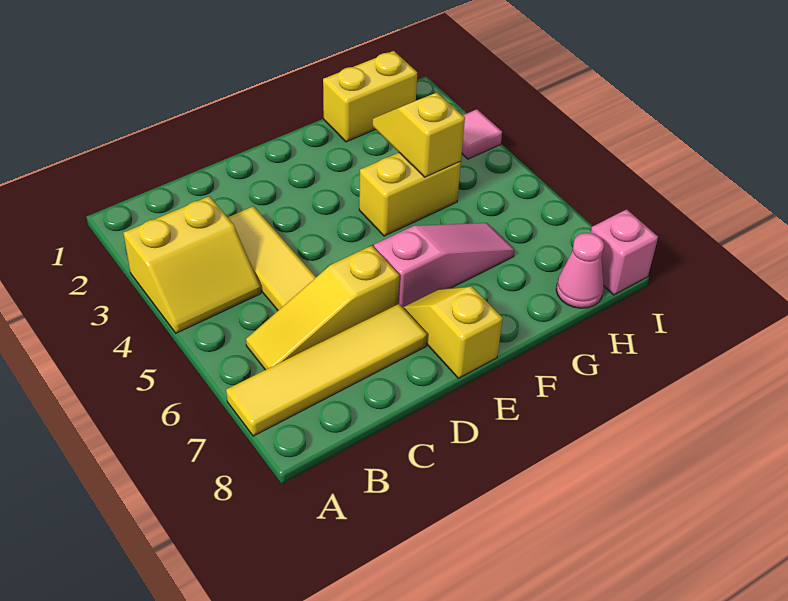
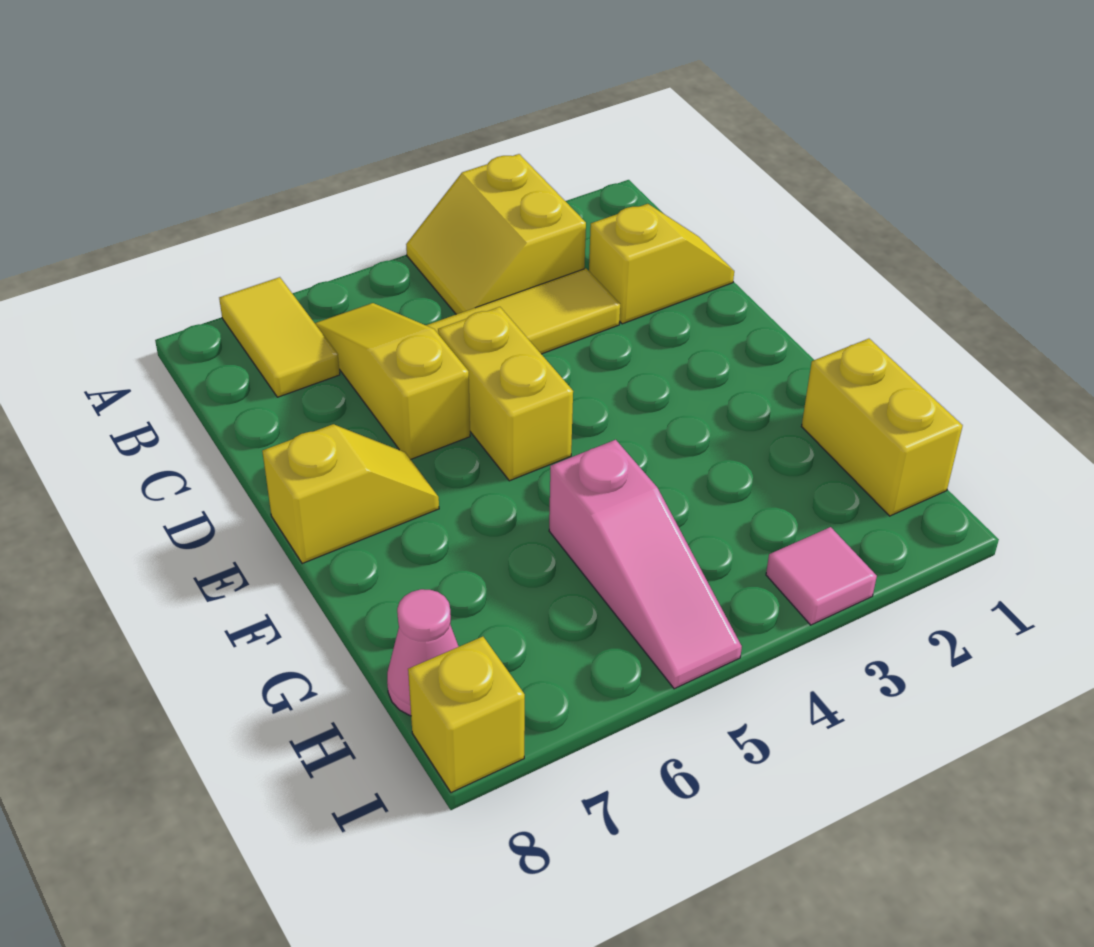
yellow 1x4 tile [226,304,427,436] -> yellow 1x2 tile [219,277,340,397]
pink 1x3 slope [374,223,515,307] -> pink 1x3 slope moved to [549,440,742,689]
yellow 1x2 brick [359,153,461,236] -> yellow 1x2 brick moved to [438,307,573,481]
yellow 1x2 slope [373,93,465,177] -> yellow 1x2 slope moved to [589,204,734,324]
pink 1x1 brick [591,209,658,295] -> yellow 1x1 brick [408,637,525,793]

